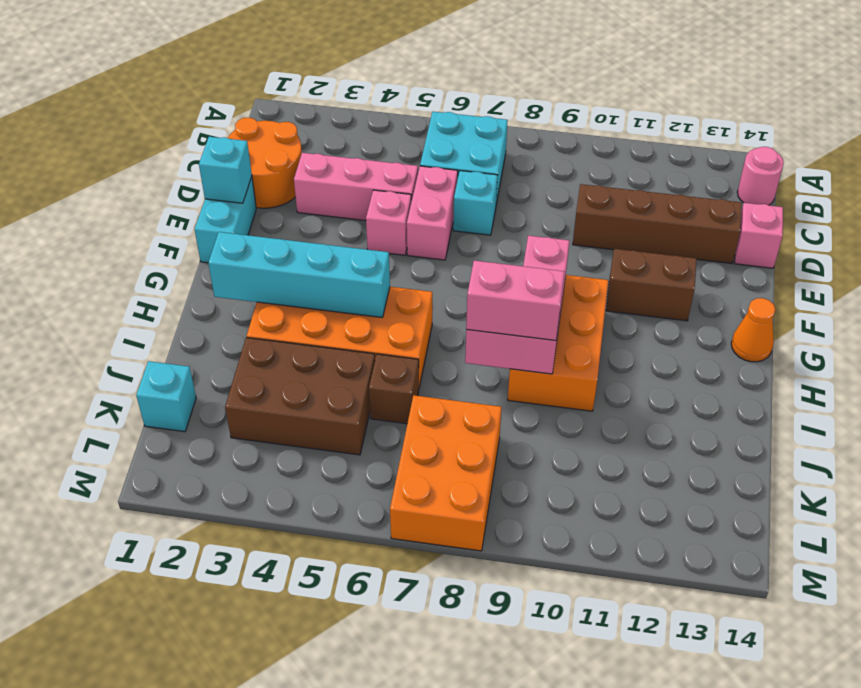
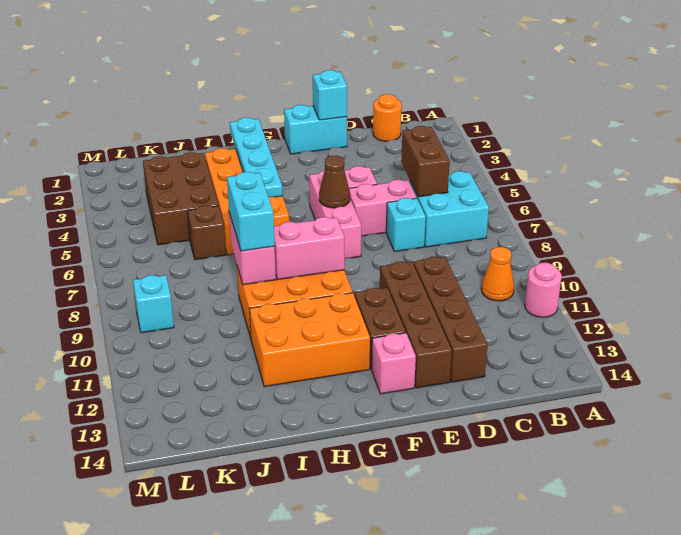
pink 1x1 round brick [737,147,784,205] -> pink 1x1 round brick moved to [525,263,562,317]
orange 2x2 round brick [228,117,302,208] -> orange 1x1 round brick [373,94,402,141]
none -> brown 1x2 brick [401,126,450,197]
pink 1x3 brick [294,153,418,221] -> pink 1x3 brick moved to [309,171,361,259]
pink 1x1 brick [735,203,783,268] -> pink 1x1 brick moved to [372,333,416,394]
none -> brown 1x4 brick [380,261,452,388]
none -> brown 1x1 cone [319,156,350,208]
orange 1x1 cone [731,298,775,362] -> orange 1x1 cone moved to [481,247,514,301]
cyan 1x4 brick [208,232,390,317] -> cyan 1x4 plate [230,118,283,197]
pink 1x2 brick [466,261,564,341] -> cyan 1x2 brick [227,172,275,251]
cyan 1x1 brick [136,361,196,432] -> cyan 1x1 brick moved to [133,275,174,333]
orange 2x3 brick [390,395,502,551] -> orange 2x3 brick moved to [249,293,370,387]

